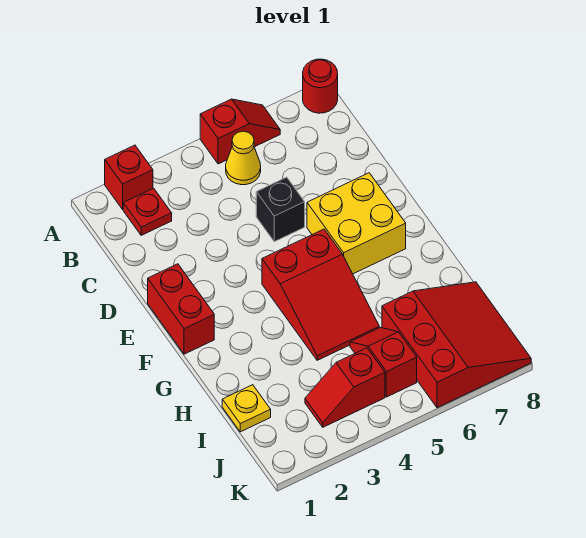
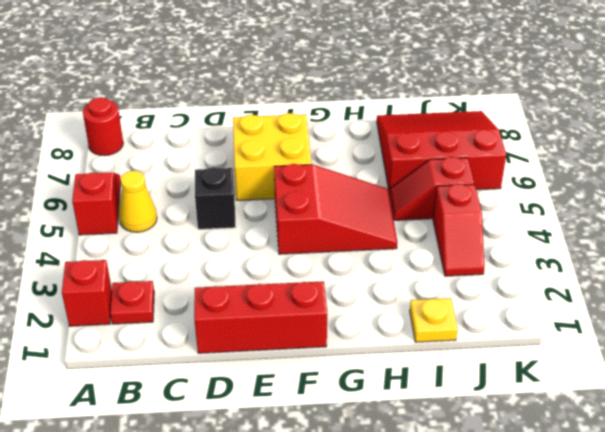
red 1x2 brick [148,264,214,354] -> red 1x3 brick [194,281,327,353]

